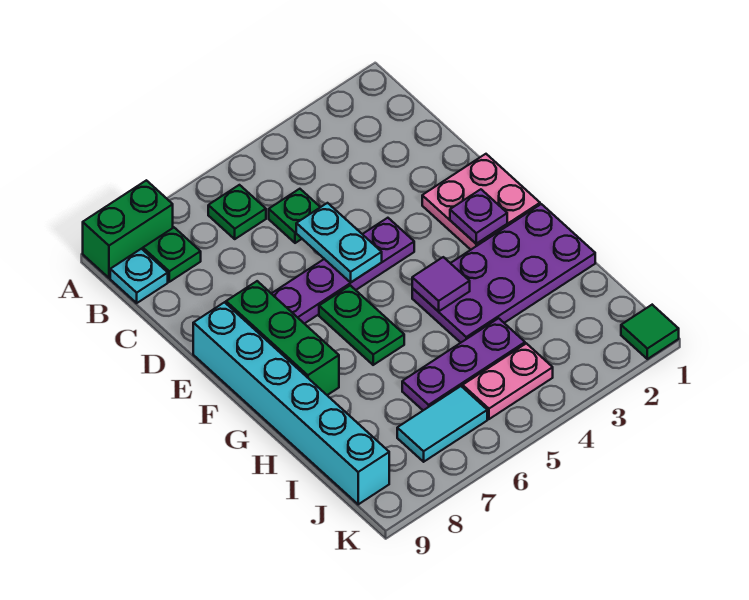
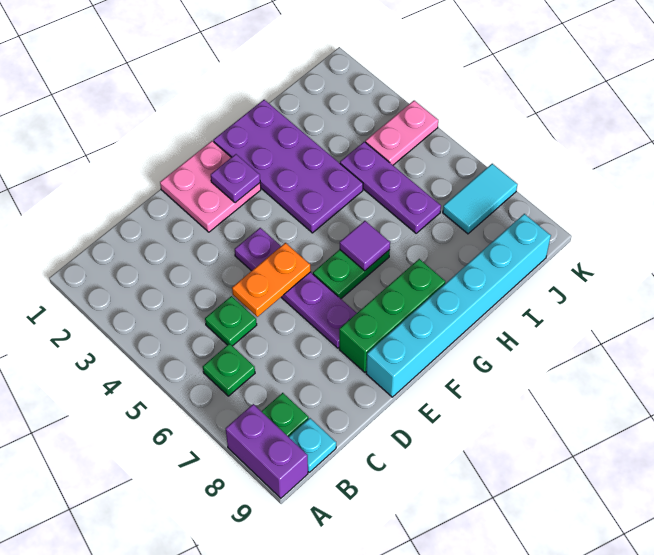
green 1x2 brick [83,180,173,278] -> purple 1x2 brick [226,404,308,498]
cyan 1x2 plate [296,203,382,283] -> orange 1x2 plate [232,243,311,317]
purple 1x1 tile [412,257,470,312] -> purple 1x1 tile moved to [340,221,390,271]
pink 1x2 plate [463,343,553,419] -> pink 1x2 plate turned to [365,101,438,165]
cyan 1x2 tile [397,386,487,462] -> cyan 1x2 tile turned to [443,164,518,234]
green 1x1 tile [621,305,679,359] -> none

